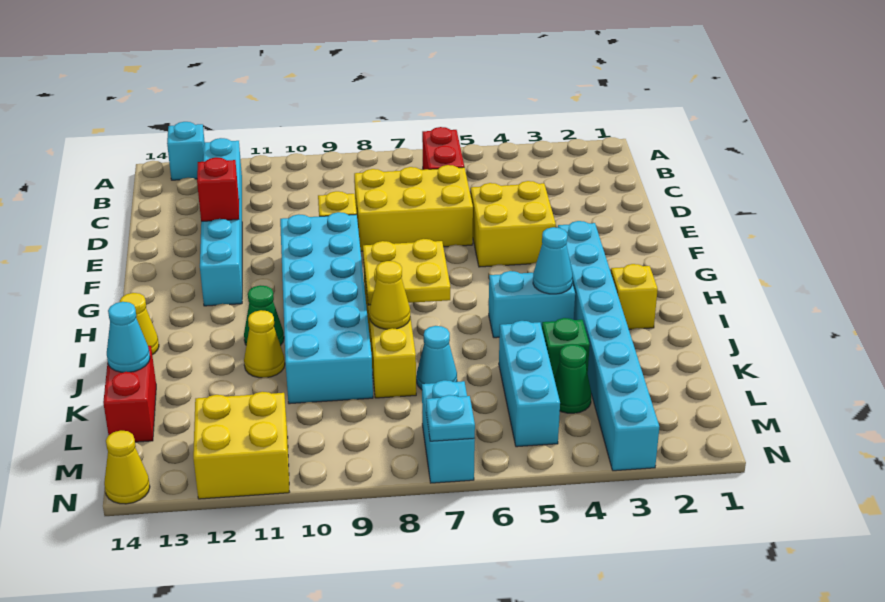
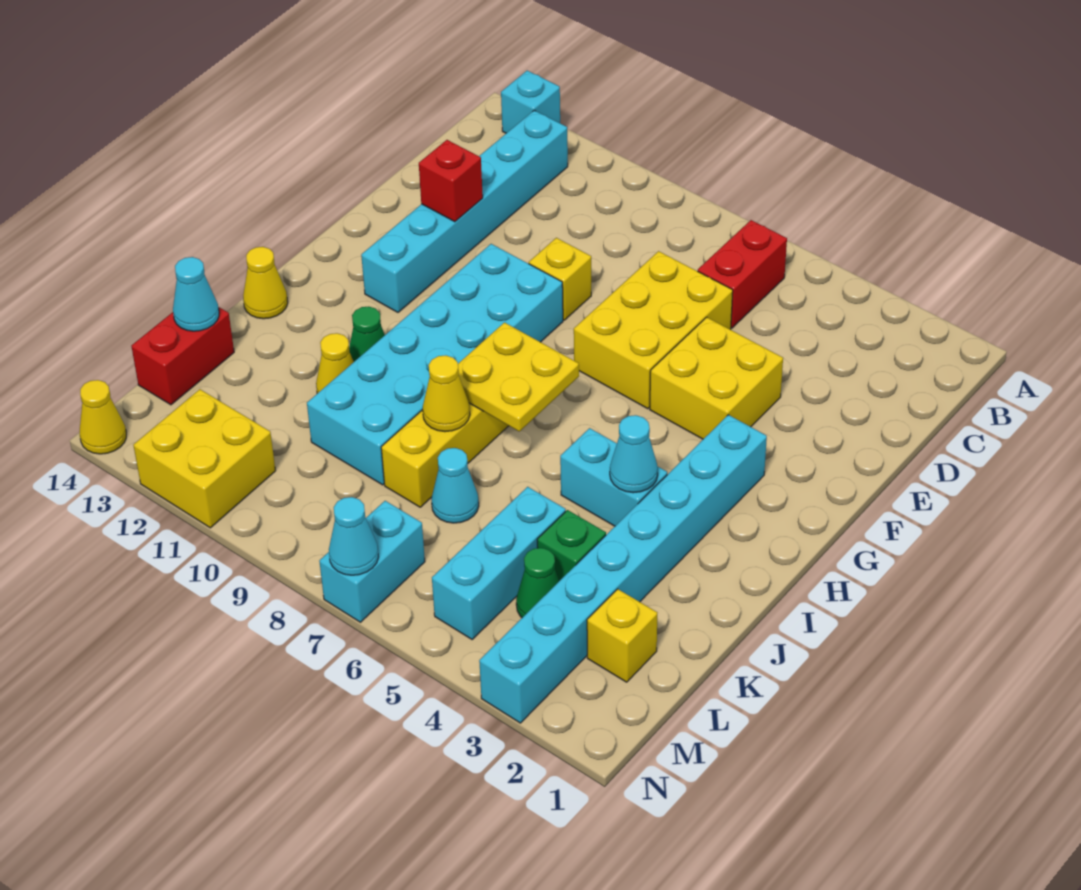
yellow 2x3 brick [354,165,473,251] -> yellow 2x3 brick turned to [574,251,733,409]
yellow 1x1 brick [611,264,658,329] -> yellow 1x1 brick moved to [587,589,657,682]
cyan 1x1 plate [426,395,475,441] -> cyan 1x1 cone [329,497,378,575]

